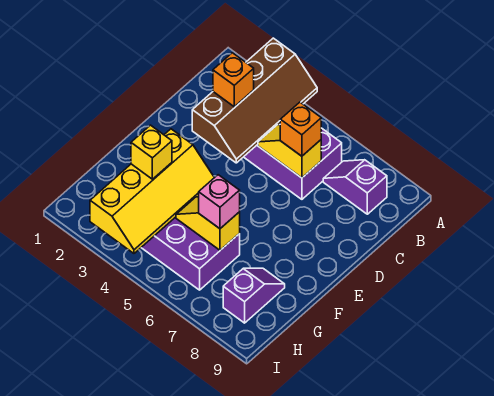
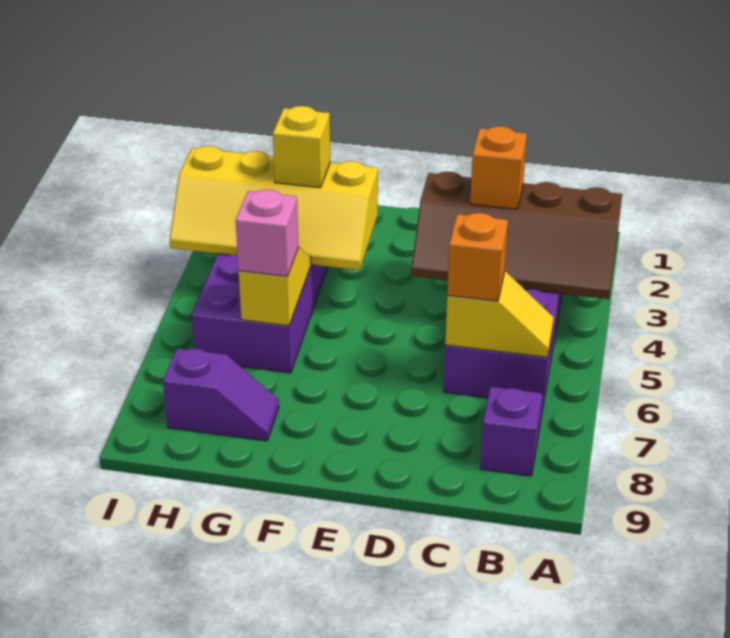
yellow 1x2 slope [258,125,321,178] -> yellow 1x2 slope turned to [445,271,554,357]

